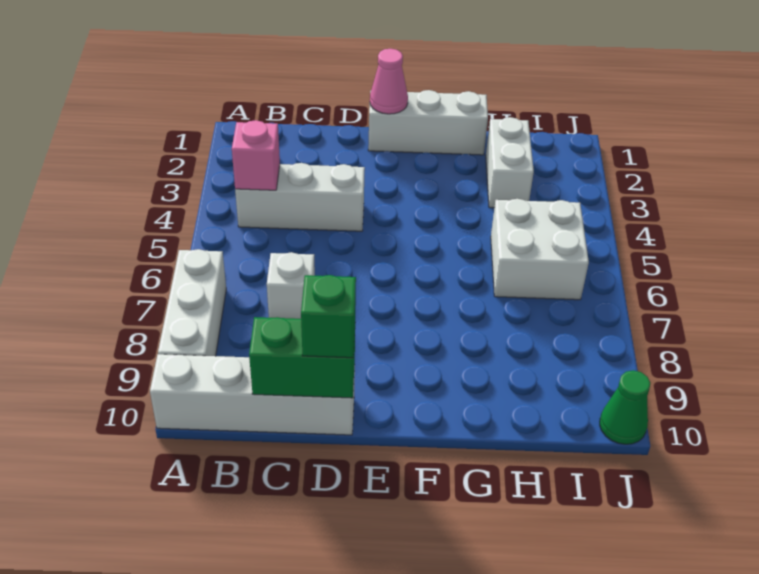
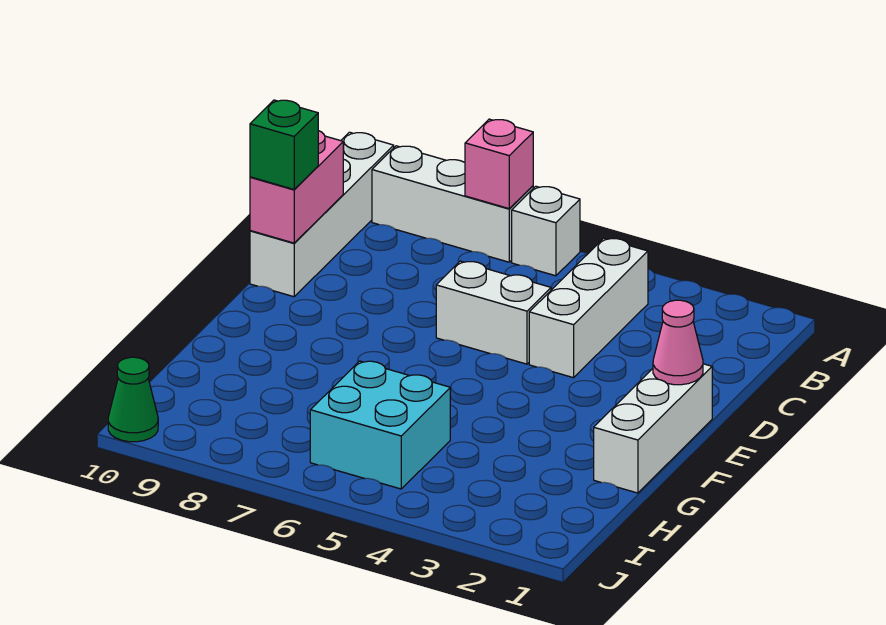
pink 1x1 brick [232,120,280,190] -> pink 1x1 brick moved to [465,119,533,209]
white 1x1 brick [267,252,315,319] -> white 1x1 brick moved to [512,186,580,276]
green 1x2 brick [249,317,355,398] -> pink 1x2 brick [250,131,343,243]
white 1x2 brick [486,117,534,208] -> white 1x2 brick moved to [436,261,551,364]
white 2x2 brick [491,199,589,300] -> cyan 2x2 brick [310,361,450,489]

